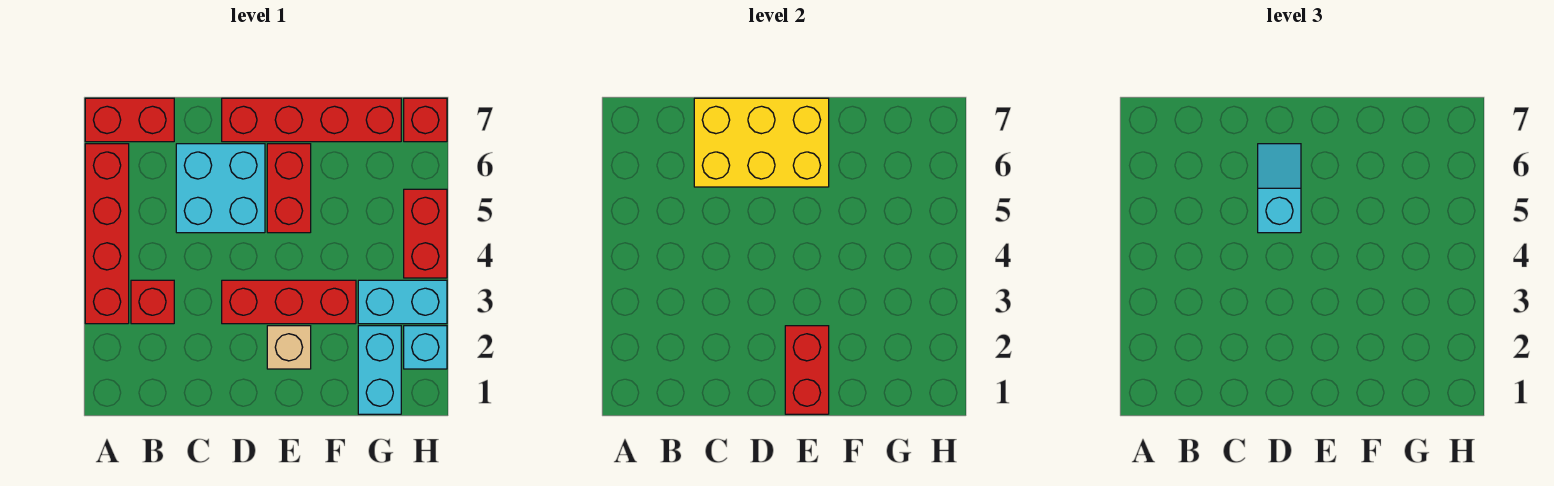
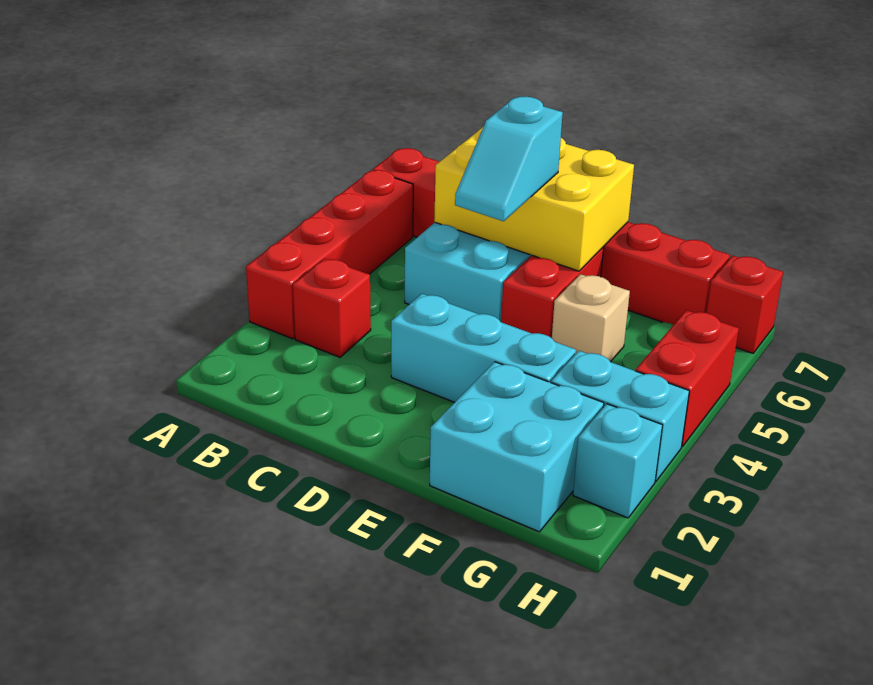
red 1x3 brick [222,280,356,324] -> cyan 1x3 brick [391,294,576,402]
cyan 1x2 slope [1258,144,1301,233] -> cyan 1x2 slope turned to [455,97,563,221]
red 1x2 brick [785,326,829,414] -> none
tan 1x1 brick [267,326,311,369] -> tan 1x1 brick moved to [552,274,630,362]
cyan 1x2 brick [358,326,401,414] -> cyan 2x2 brick [430,362,604,532]

